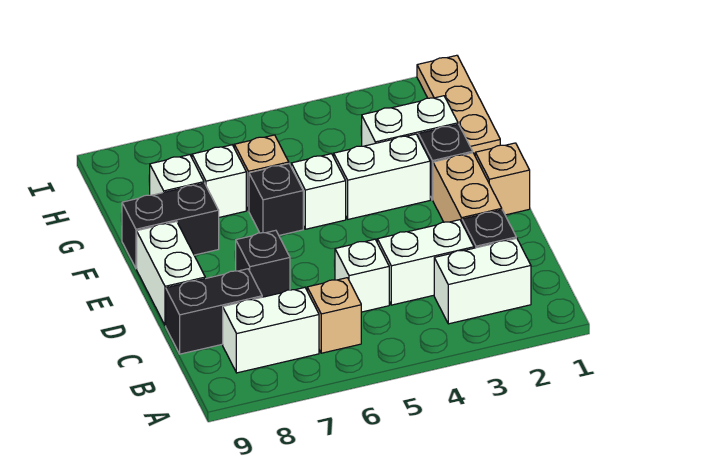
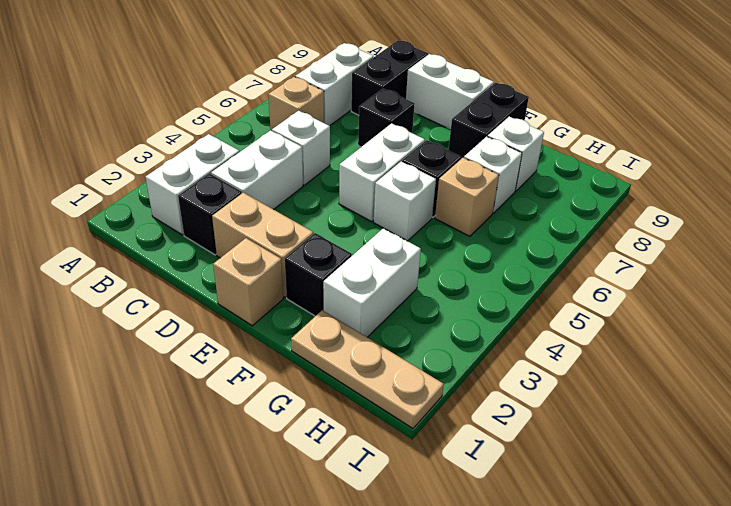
white 1x2 brick [334,134,430,219] -> white 1x2 brick moved to [339,123,425,222]

